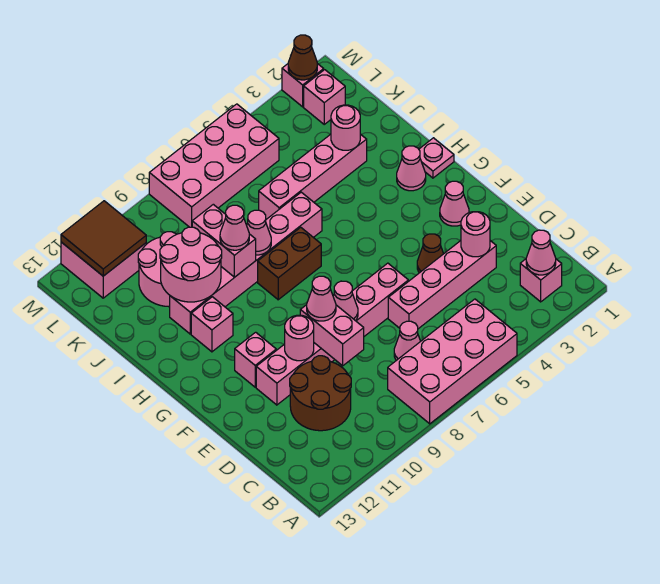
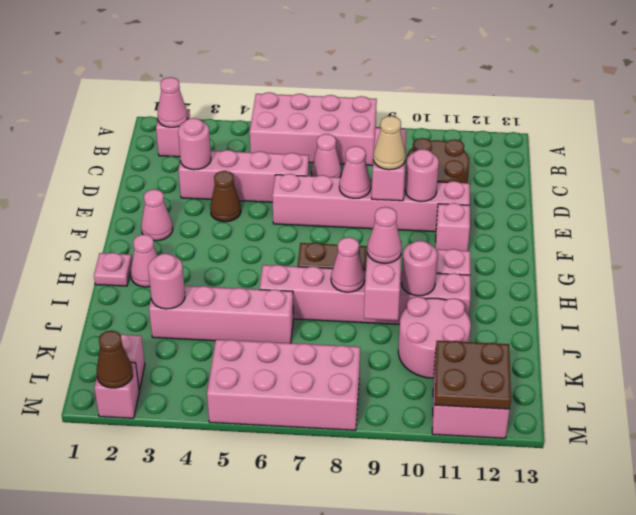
pink 1x1 cone [307,276,336,321] -> tan 1x1 cone [373,116,405,170]
pink 2x2 round brick [160,227,222,302] -> pink 1x1 round brick [402,241,437,296]
brown 2x2 tile [61,201,146,276] -> brown 2x2 plate [435,341,511,409]

